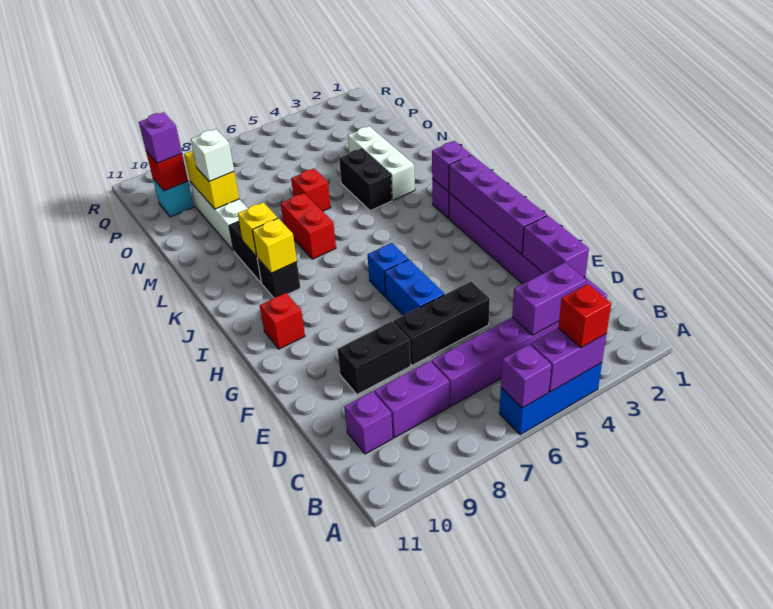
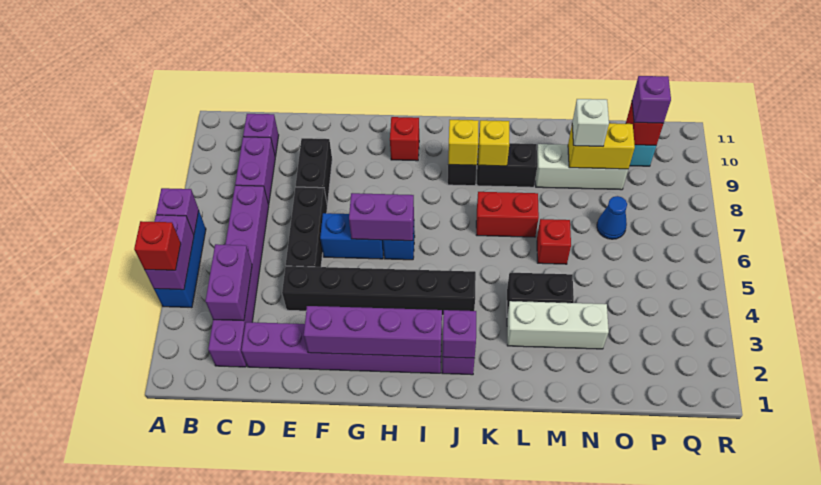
purple 1x2 brick [522,215,589,278] -> purple 1x2 brick moved to [349,193,414,241]
none -> black 1x6 brick [282,266,476,315]
none -> blue 1x1 cone [597,196,627,239]

